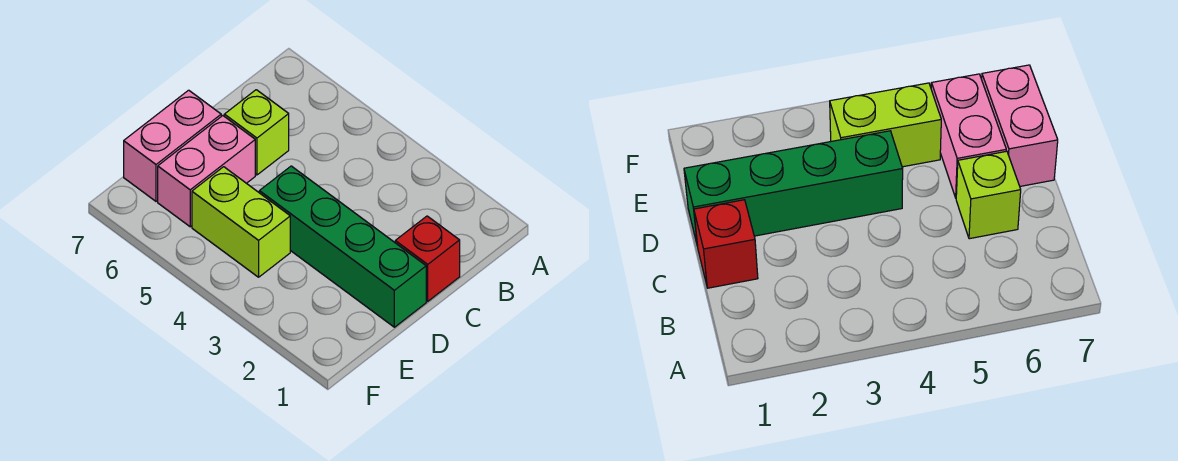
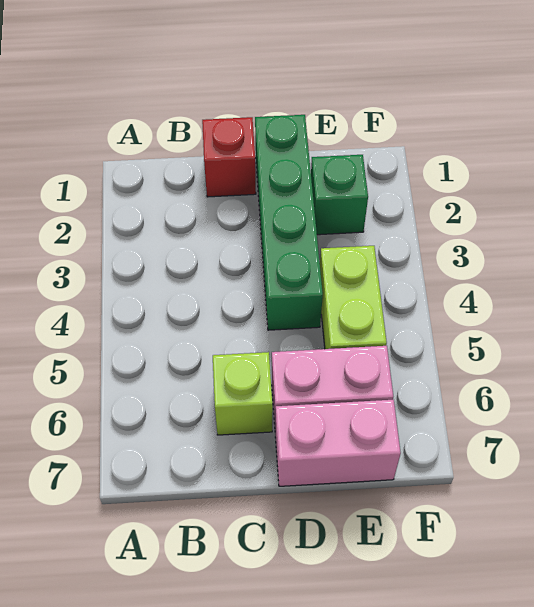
none -> green 1x1 brick [311,155,368,235]

